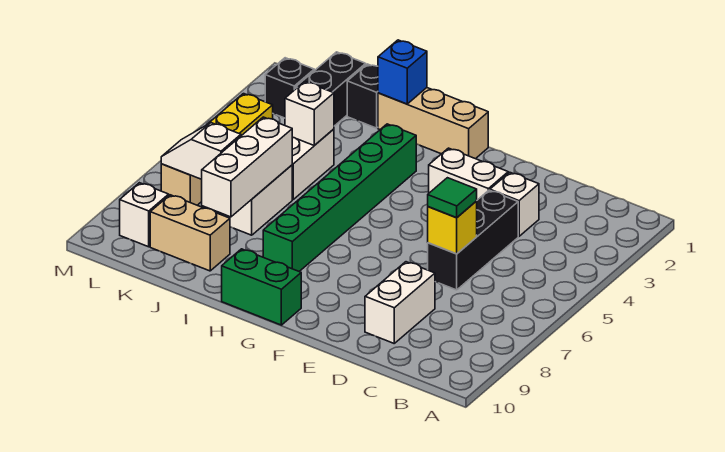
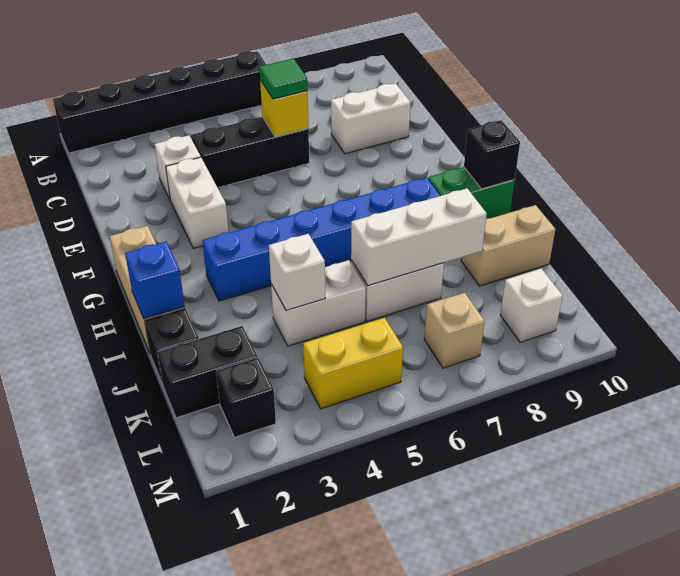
none -> black 1x6 brick [53,51,266,153]
green 1x2 brick [222,249,301,325] -> green 1x2 brick turned to [428,167,515,219]
green 1x6 brick [263,124,416,271] -> blue 1x6 brick [202,177,440,301]
none -> black 1x1 brick [464,120,520,189]
tan 1x2 brick [150,195,230,271] -> tan 1x2 brick turned to [461,205,556,286]
white 1x2 slope [161,123,241,179] -> none

